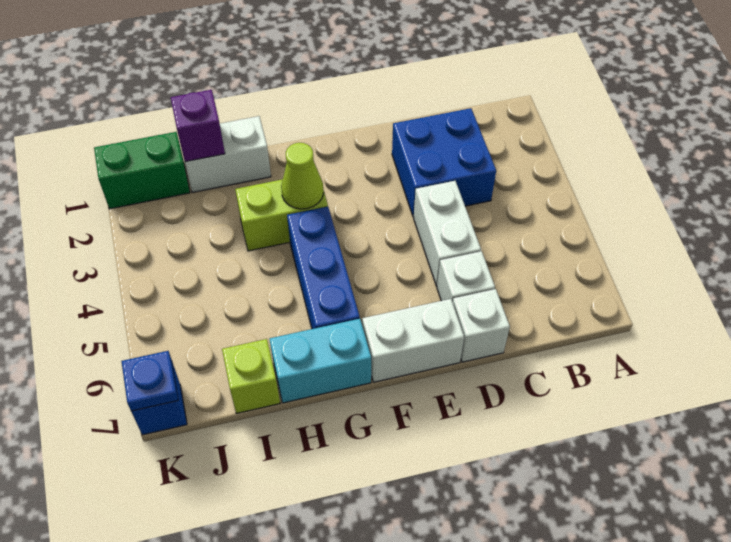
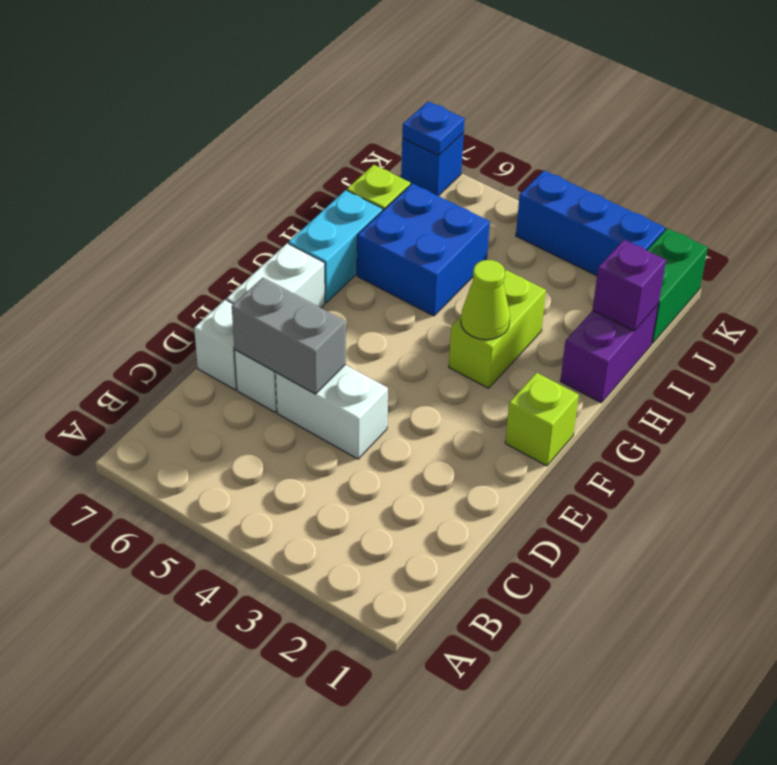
blue 2x2 brick [392,108,496,217] -> blue 2x2 brick moved to [357,183,490,316]
none -> grey 1x2 brick [232,278,346,394]
none -> lime 1x1 brick [505,373,579,466]
blue 1x3 brick [287,207,360,329] -> blue 1x3 brick moved to [516,171,665,276]
white 1x2 brick [185,116,271,193] -> purple 1x2 brick [560,305,658,403]

